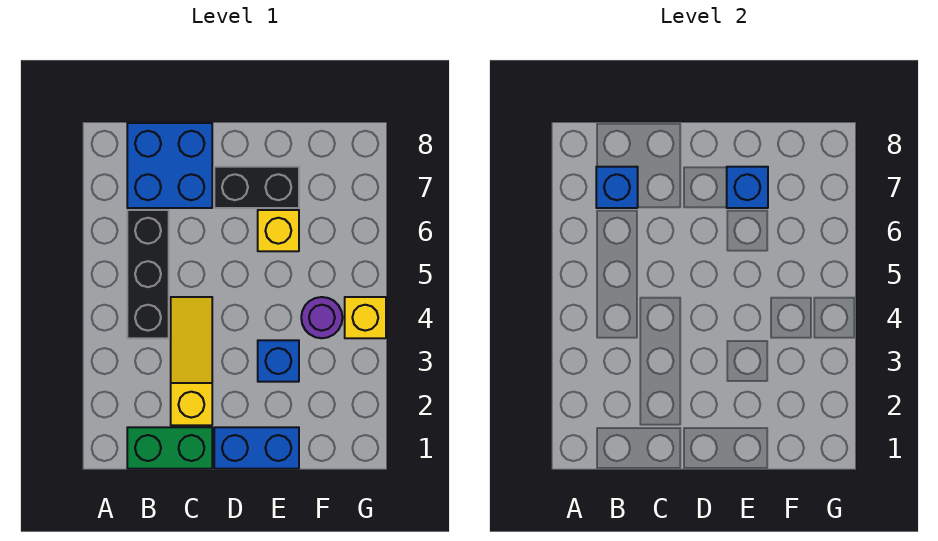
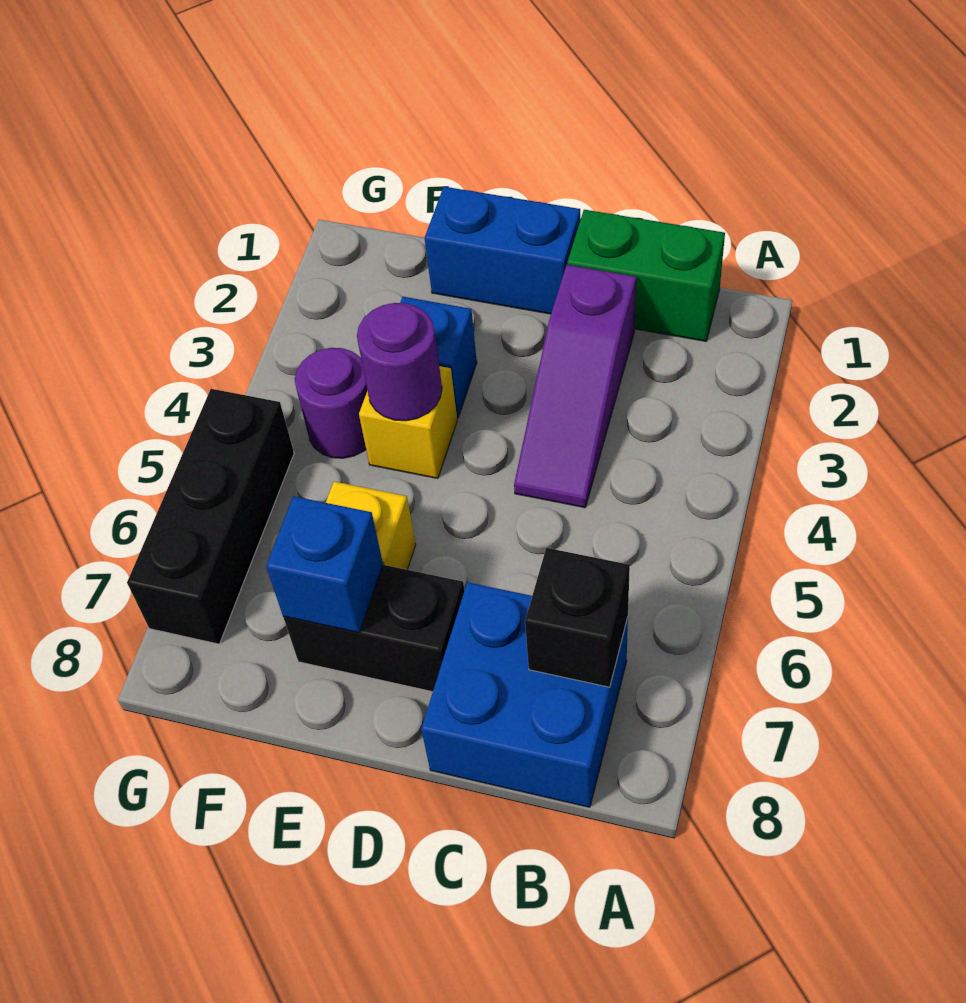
black 1x3 brick [127,210,169,338] -> black 1x3 brick moved to [127,389,294,644]
blue 1x1 brick [596,167,638,208] -> black 1x1 brick [525,548,630,687]
yellow 1x3 slope [171,297,212,425] -> purple 1x3 slope [514,265,636,508]
none -> purple 1x1 round brick [357,303,442,421]
yellow 1x1 brick [345,297,386,338] -> yellow 1x1 brick moved to [359,366,457,479]

